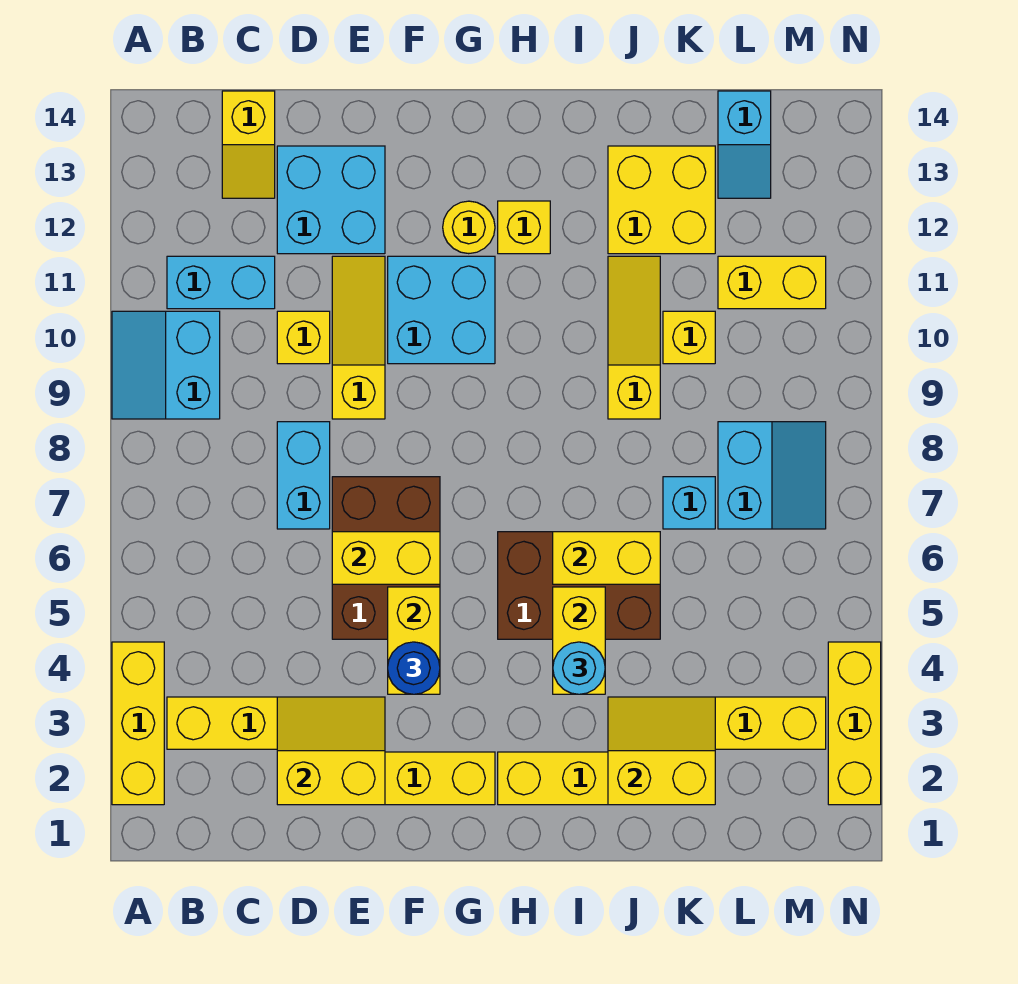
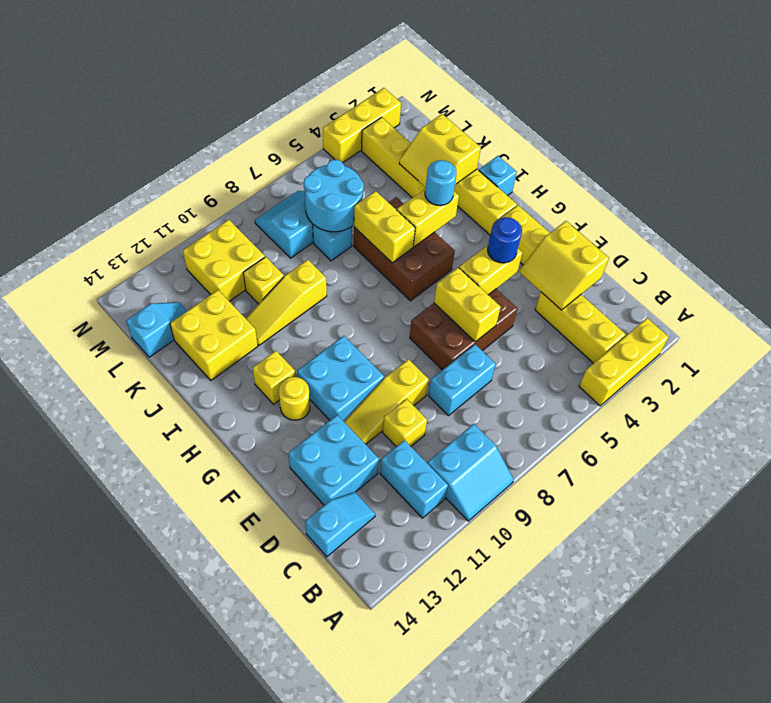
yellow 1x2 slope [222,91,275,198] -> cyan 1x2 slope [305,492,375,557]
none -> cyan 1x1 brick [479,156,517,196]
none -> cyan 2x2 round brick [304,160,364,232]
yellow 1x2 brick [718,256,826,309] -> yellow 2x2 brick [183,220,265,301]

